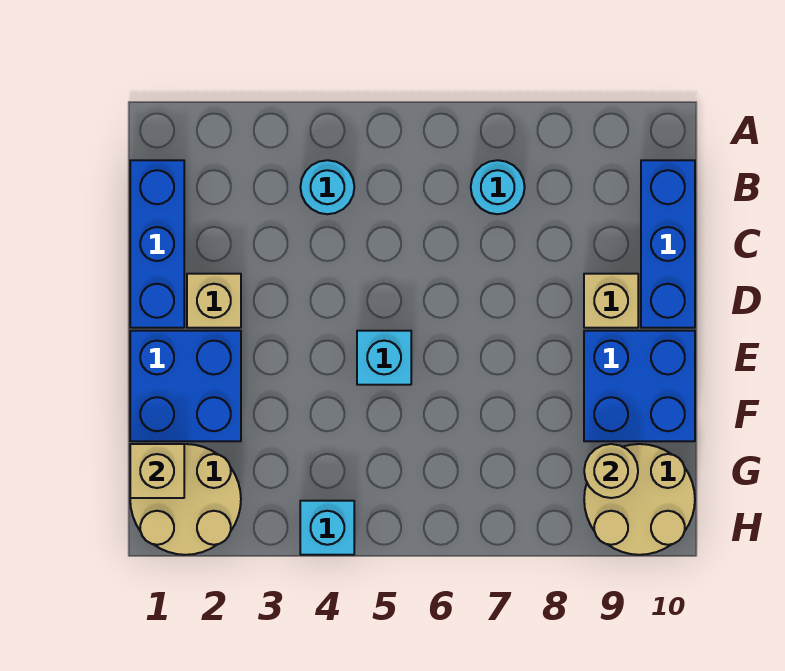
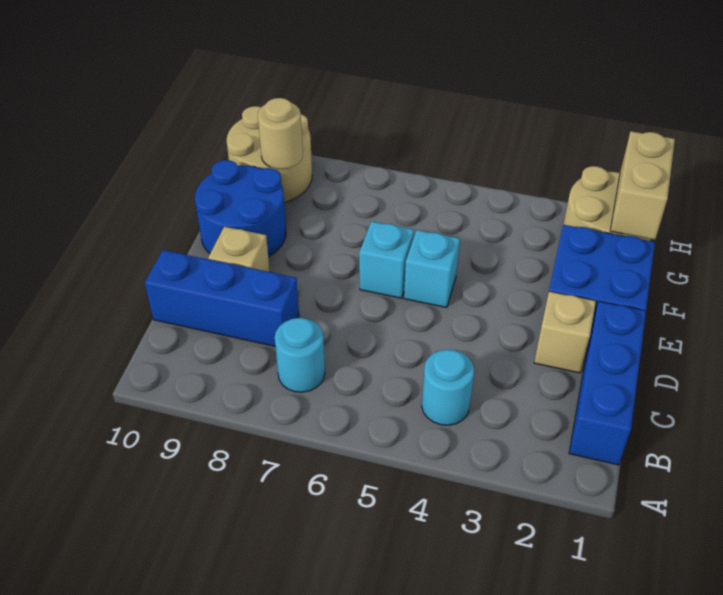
blue 1x3 brick [641,160,695,328] -> blue 1x3 brick turned to [145,250,299,346]
blue 2x2 brick [584,331,695,441] -> blue 2x2 round brick [195,160,286,257]
tan 1x1 brick [130,444,184,498] -> tan 1x2 brick [610,131,675,240]
cyan 1x1 brick [300,501,354,555] -> cyan 1x1 brick moved to [359,221,414,298]

